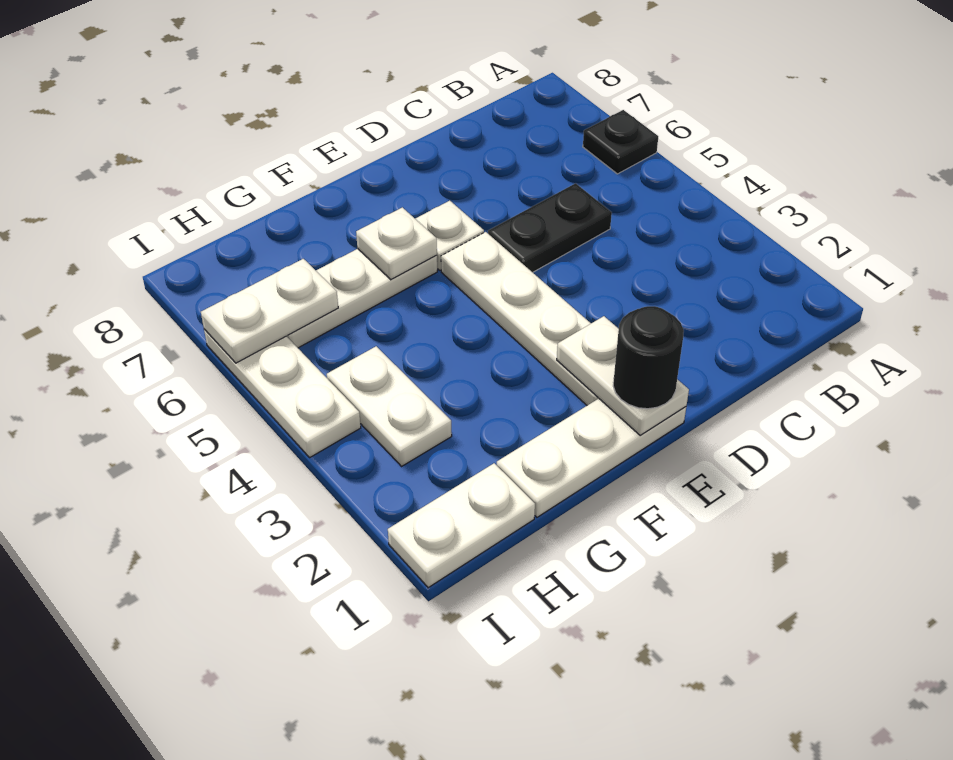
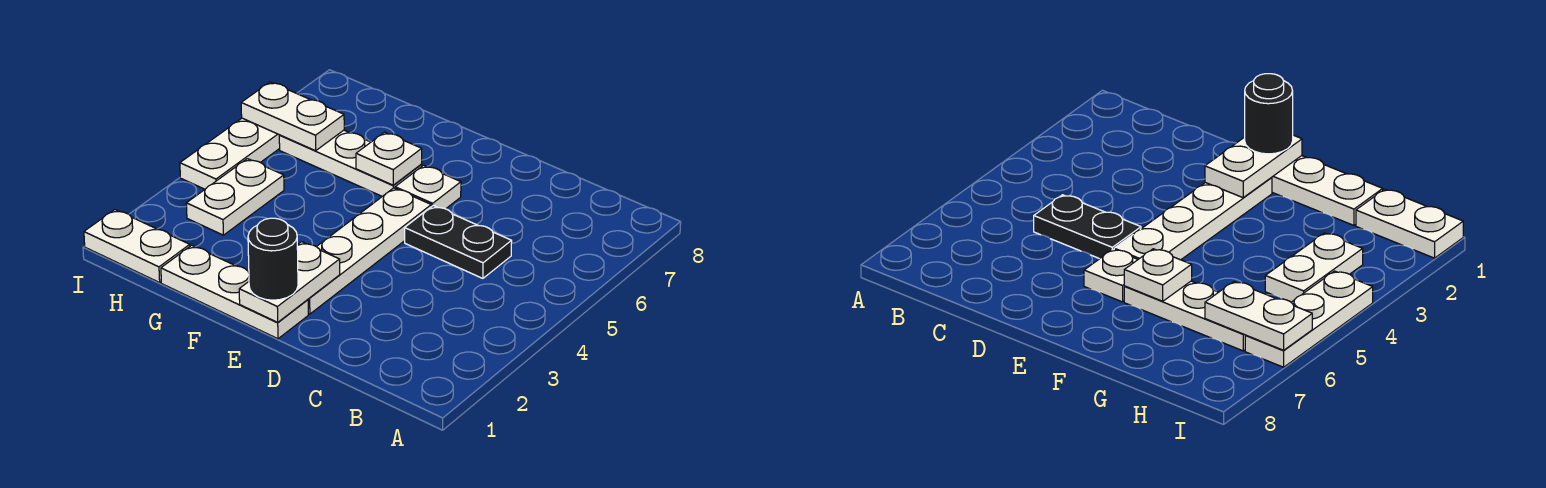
black 1x1 plate [583,110,658,174] -> none

